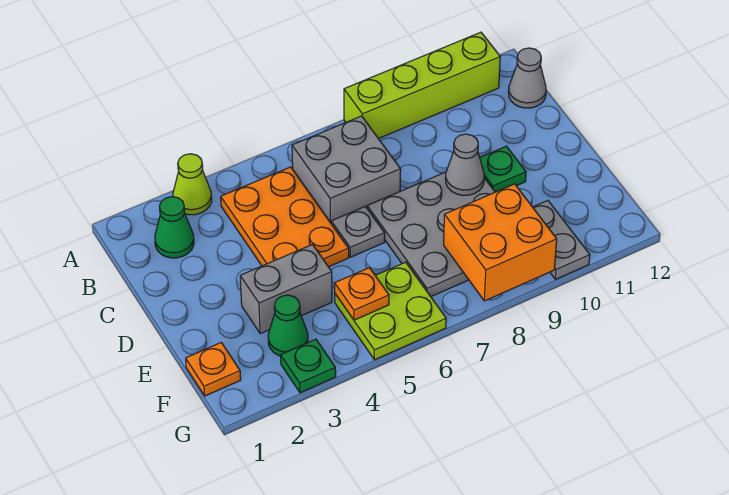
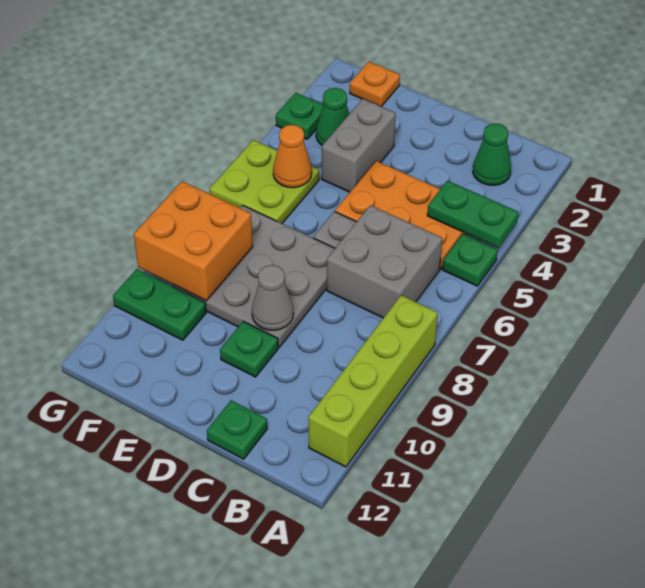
lime 1x1 cone [173,154,212,215] -> none
none -> green 1x2 plate [427,181,519,248]
none -> green 1x1 plate [442,234,498,286]
grey 1x1 cone [508,48,546,108] -> none
none -> green 1x1 plate [207,400,267,459]
orange 1x1 plate [335,268,389,320] -> orange 1x1 cone [273,125,312,188]
grey 1x2 plate [533,201,590,279] -> green 1x2 plate [113,269,206,340]

